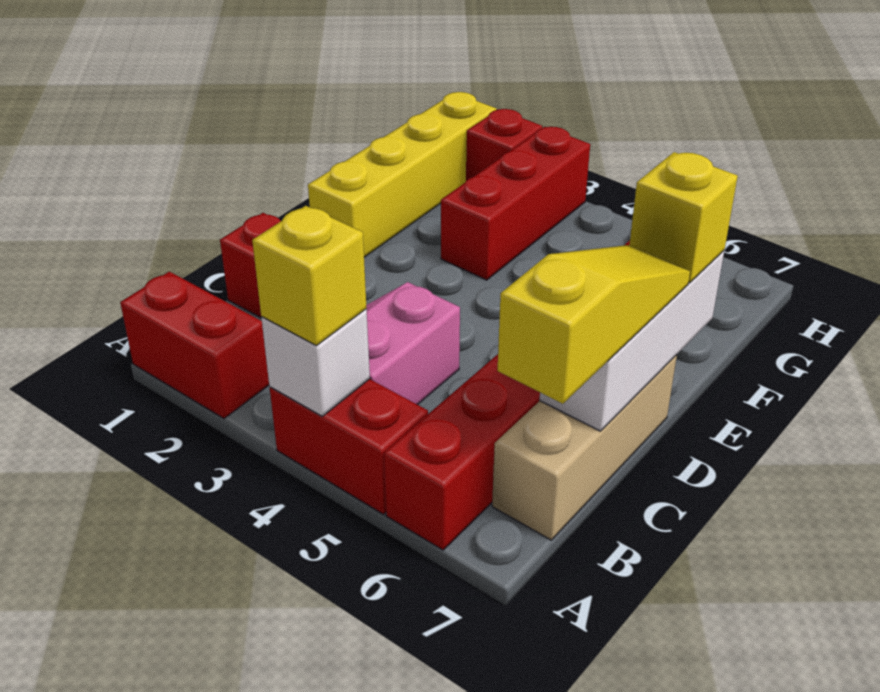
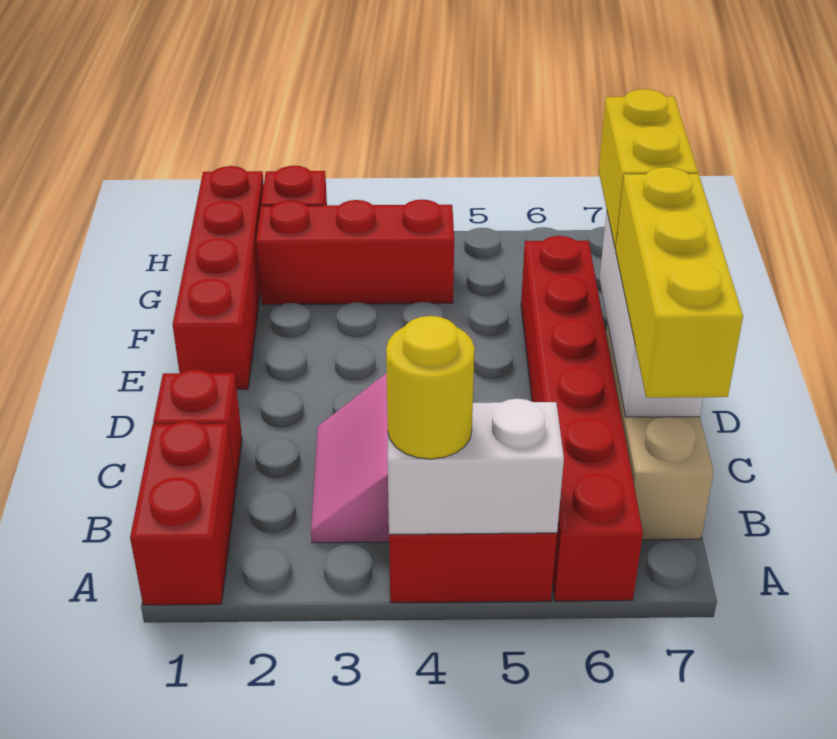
red 1x2 brick [120,272,269,418] -> red 1x2 brick turned to [130,421,236,605]
white 1x1 brick [261,309,370,416] -> white 1x2 brick [388,399,564,535]
yellow 1x1 brick [252,206,366,346] -> yellow 1x1 round brick [386,316,475,459]
yellow 1x3 slope [498,245,690,404] -> yellow 1x3 brick [615,167,743,398]
yellow 1x4 brick [308,92,496,257] -> red 1x4 brick [173,166,264,389]
yellow 1x1 brick [629,152,738,283] -> yellow 1x2 brick [599,89,698,249]
red 1x3 brick [441,127,590,280] -> red 1x3 brick turned to [256,199,454,305]

